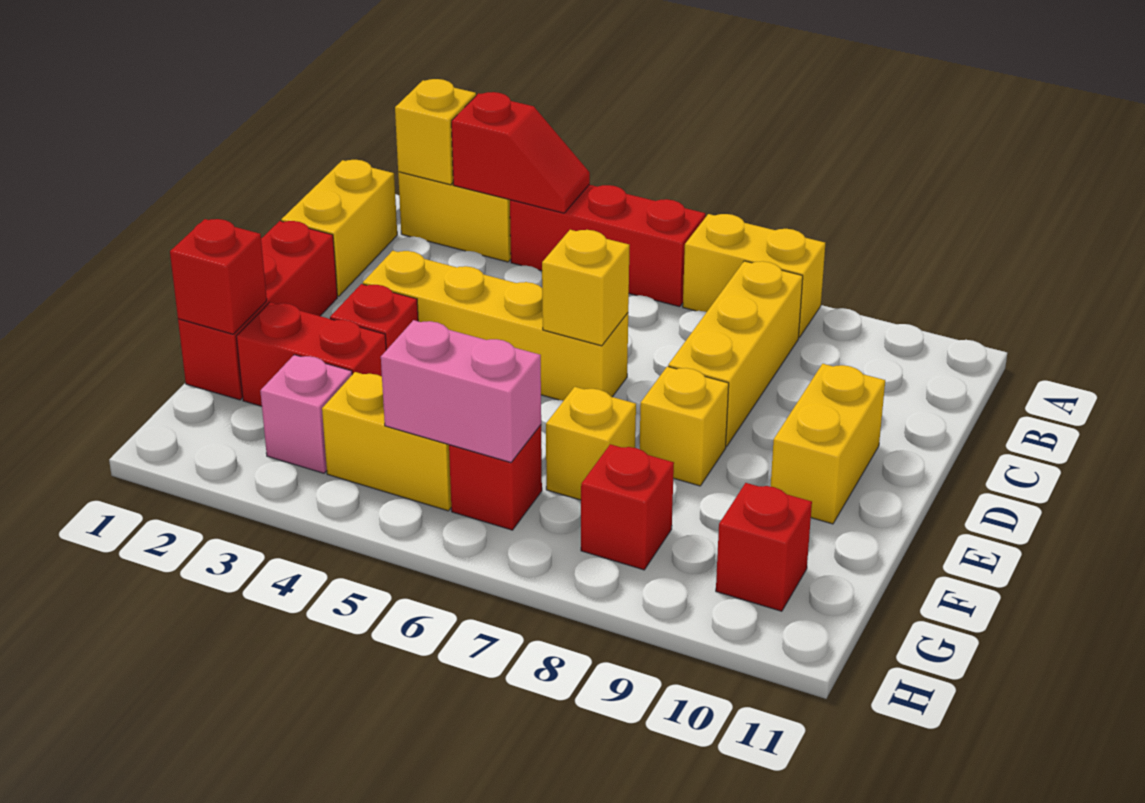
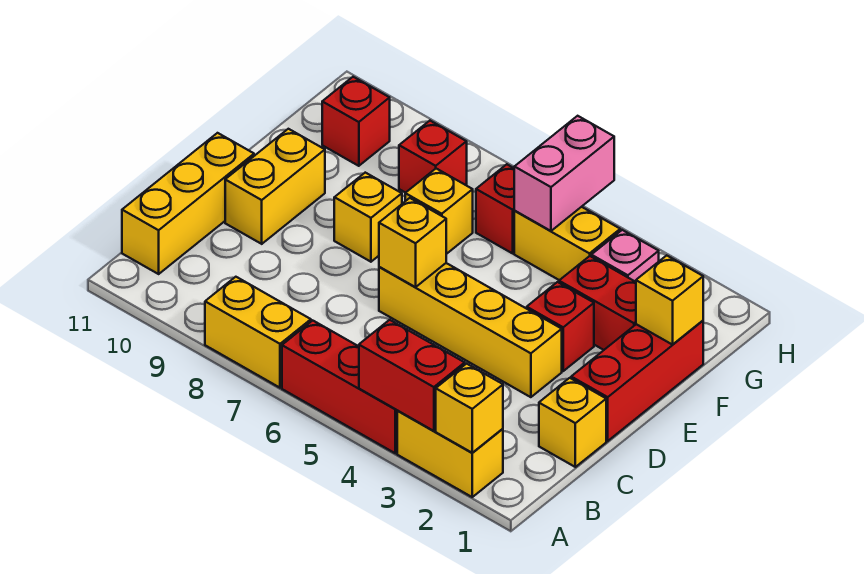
red 1x2 slope [451,92,590,213] -> red 1x2 brick [359,320,465,431]
yellow 1x2 brick [281,160,397,296] -> yellow 1x1 brick [539,378,606,467]
yellow 1x3 brick [668,261,803,447] -> yellow 1x3 brick moved to [122,133,254,274]
red 1x1 brick [170,219,267,334] -> yellow 1x1 brick [636,255,703,345]
pink 1x2 brick [381,320,541,462] -> pink 1x2 brick turned to [514,116,614,231]

